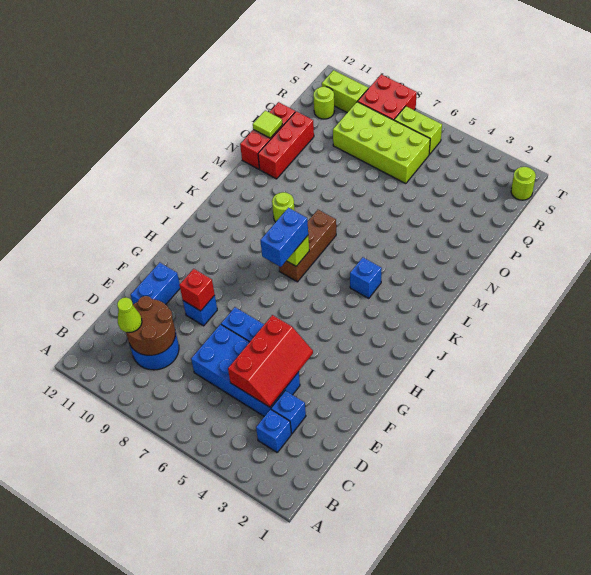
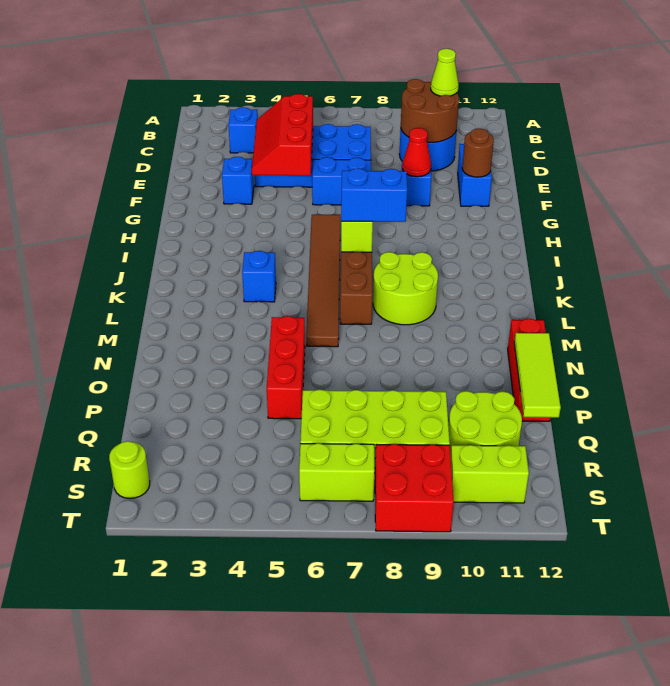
blue 1x1 brick [271,391,306,434] -> blue 1x1 brick moved to [222,157,254,204]
red 1x1 brick [179,269,215,311] -> red 1x1 cone [402,128,431,177]
none -> brown 1x1 round brick [462,129,494,177]
none -> brown 1x6 tile [306,215,340,347]
blue 1x2 brick [260,208,308,267] -> blue 1x2 brick turned to [341,168,407,222]
lime 1x1 round brick [272,192,295,222] -> lime 2x2 round brick [373,252,438,325]
red 1x3 brick [258,111,314,179] -> red 1x3 brick moved to [267,316,305,419]
lime 1x1 tile [253,111,283,138] -> lime 1x3 tile [514,333,561,418]
lime 1x1 round brick [313,86,334,119] -> lime 2x2 round brick [449,391,522,456]

